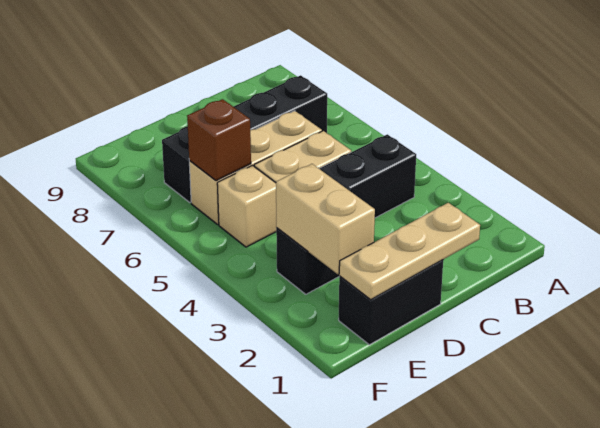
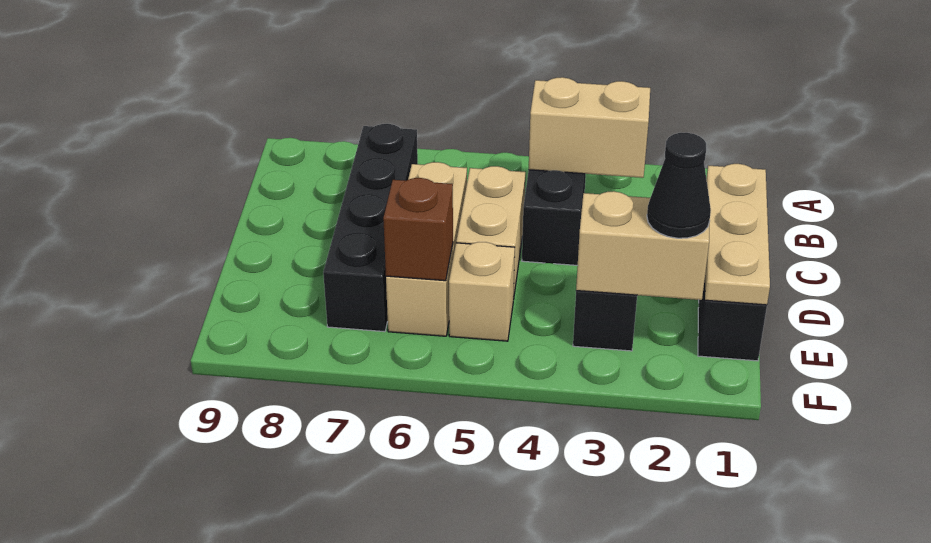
none -> tan 1x2 brick [529,77,650,178]
none -> black 1x1 cone [647,133,711,238]

